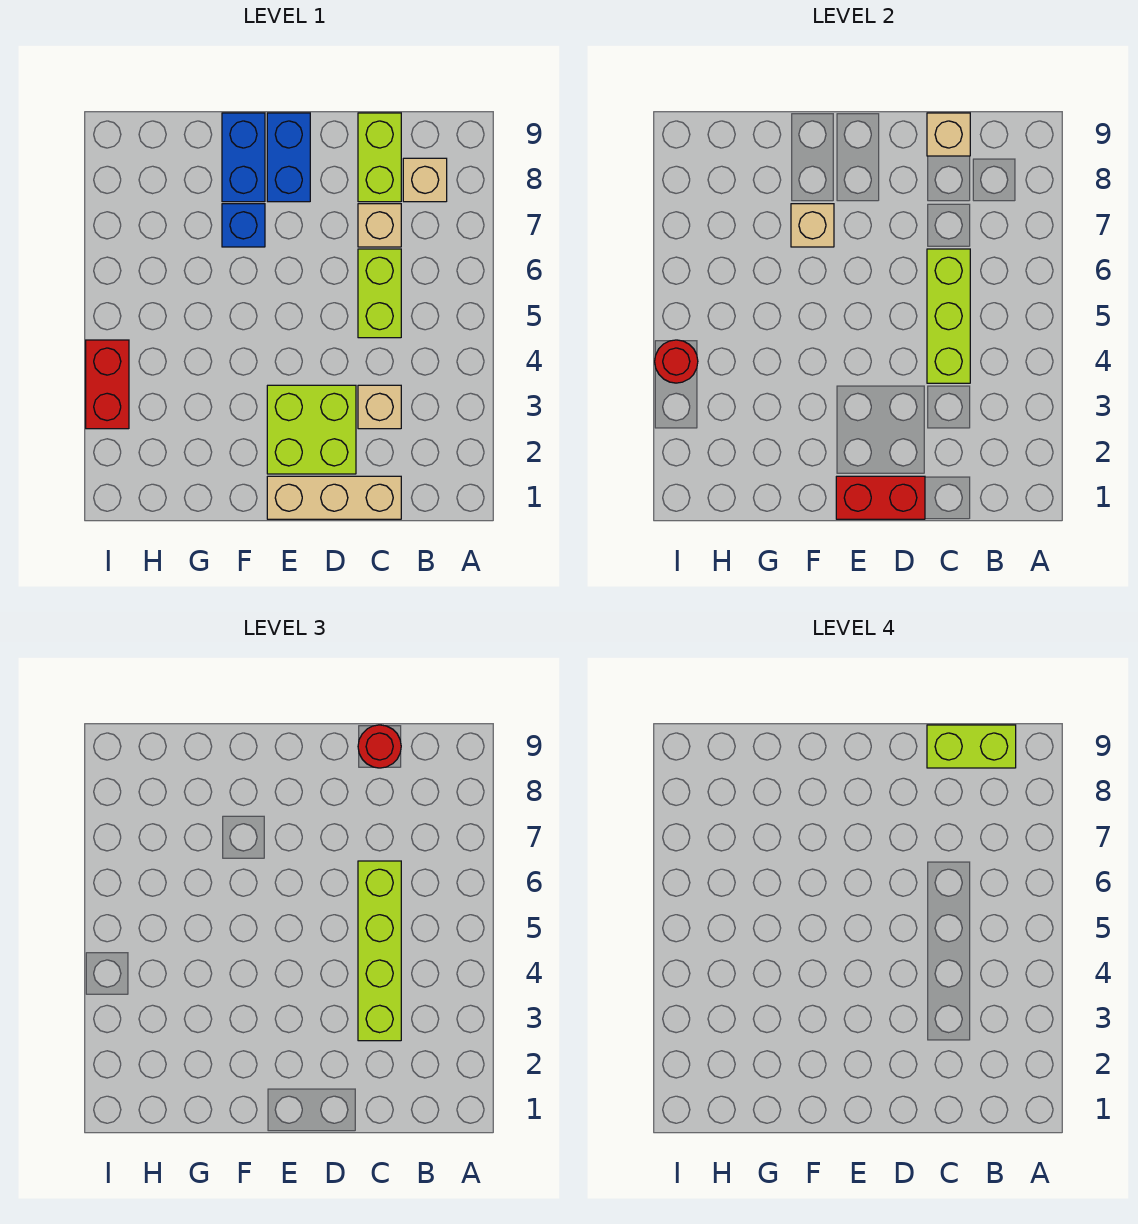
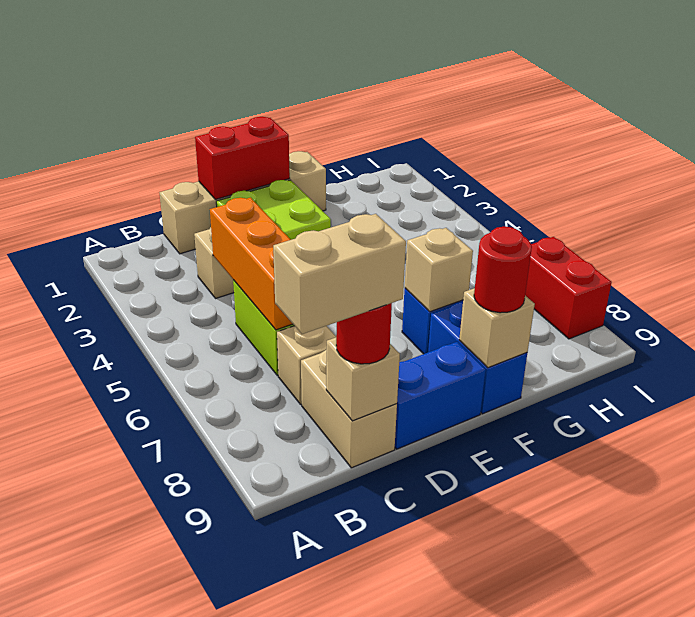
tan 1x1 brick [403,158,447,202] -> tan 1x1 brick moved to [459,288,535,368]
lime 1x2 brick [927,725,1016,768] -> tan 1x2 brick [273,214,406,334]
tan 1x3 brick [267,476,401,519] -> tan 1x4 brick [160,151,326,254]
lime 1x4 brick [358,861,401,1041] -> none
lime 1x3 brick [927,249,970,383] -> orange 1x3 brick [210,198,293,330]
lime 1x2 brick [358,113,401,202] -> tan 1x2 brick [301,350,397,468]
blue 1x2 brick [267,113,310,202] -> blue 1x2 brick turned to [395,342,486,449]
red 1x2 brick [86,340,129,429] -> red 1x2 brick moved to [525,237,612,339]
red 1x1 round brick [655,340,698,383] -> red 1x1 round brick moved to [474,226,532,313]

